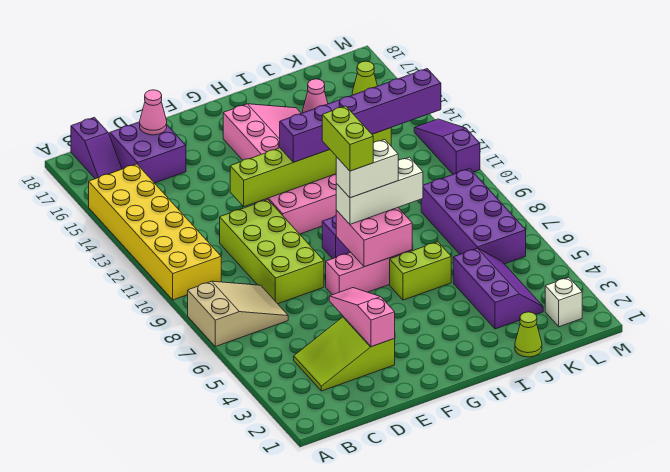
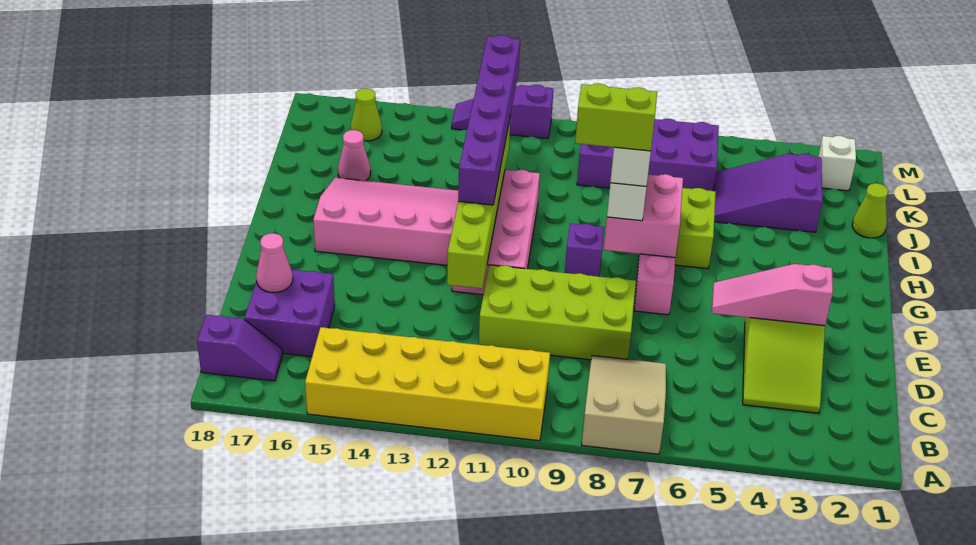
purple 2x3 slope [453,248,543,329] -> purple 2x3 slope turned to [714,154,822,232]

